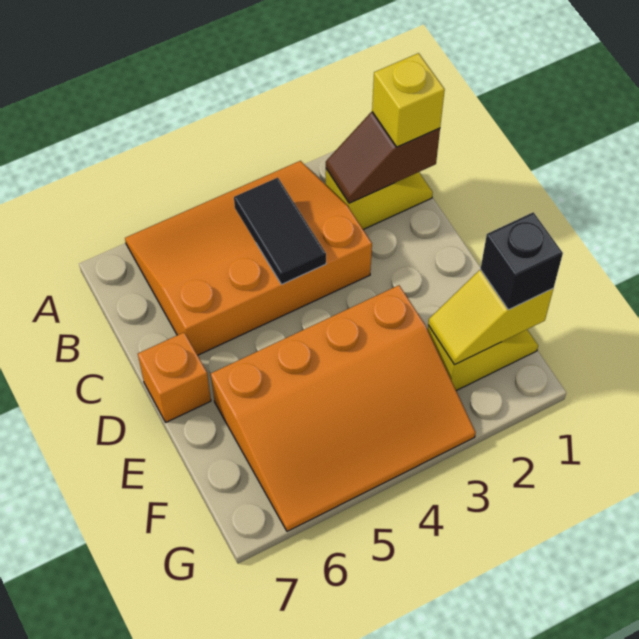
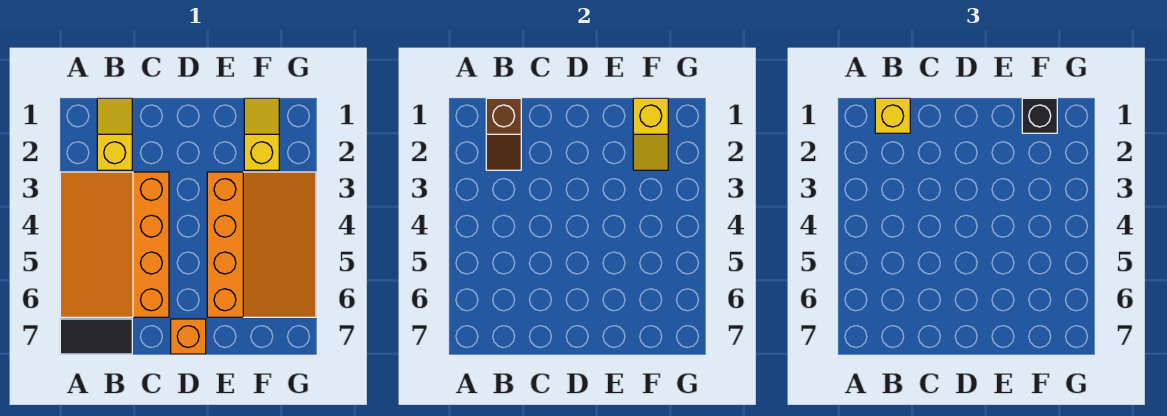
black 1x2 tile [234,178,326,284] -> black 1x2 tile moved to [60,319,132,354]

